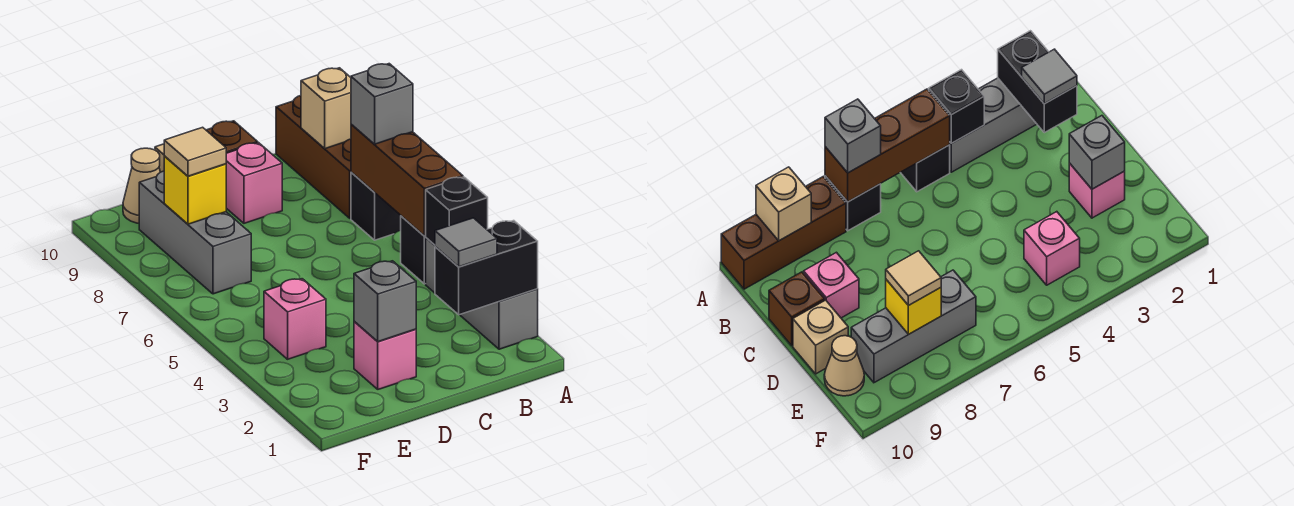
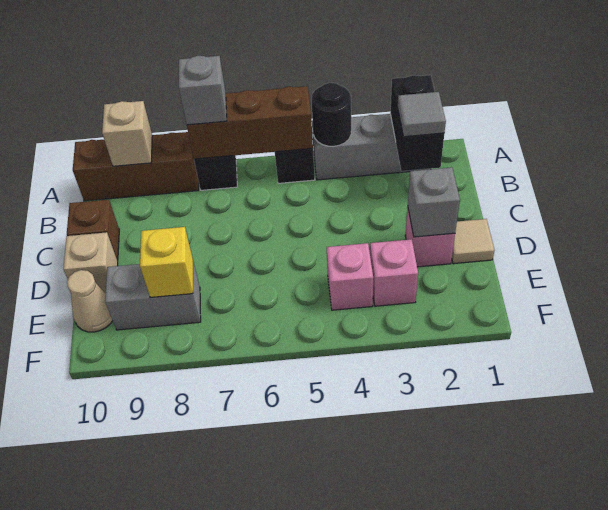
black 1x1 brick [426,177,488,245] -> black 1x1 round brick [312,83,351,146]
pink 1x1 brick [226,143,282,223] -> pink 1x1 brick moved to [370,239,418,306]
grey 1x3 brick [139,171,251,294] -> grey 1x2 brick [105,262,201,330]
tan 1x1 tile [164,127,226,176] -> tan 1x1 tile moved to [452,219,494,264]

